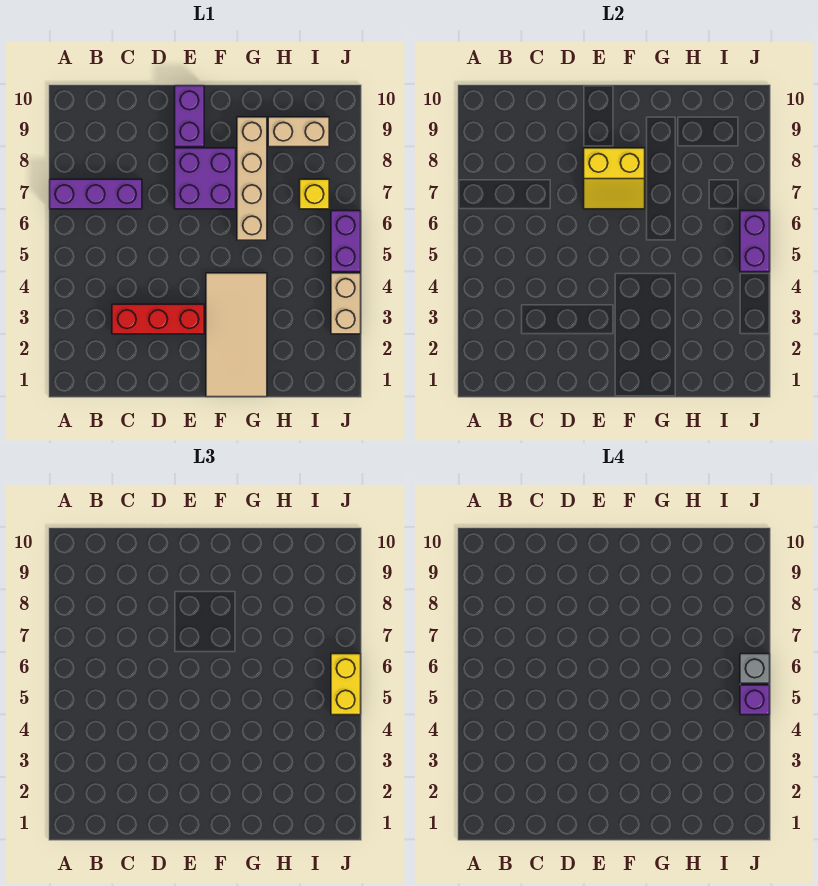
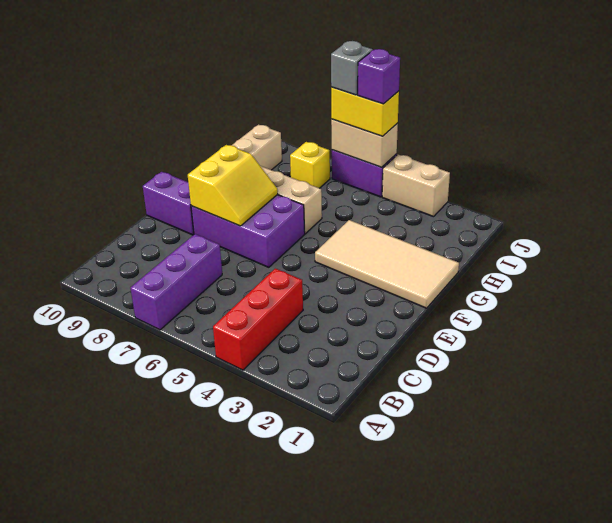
red 1x3 brick [112,304,204,334] -> red 1x3 brick moved to [213,268,303,370]
purple 2x2 brick [175,148,236,209] -> purple 2x3 brick [191,195,305,267]
purple 1x2 brick [740,211,770,272] -> tan 1x2 brick [331,119,398,167]

